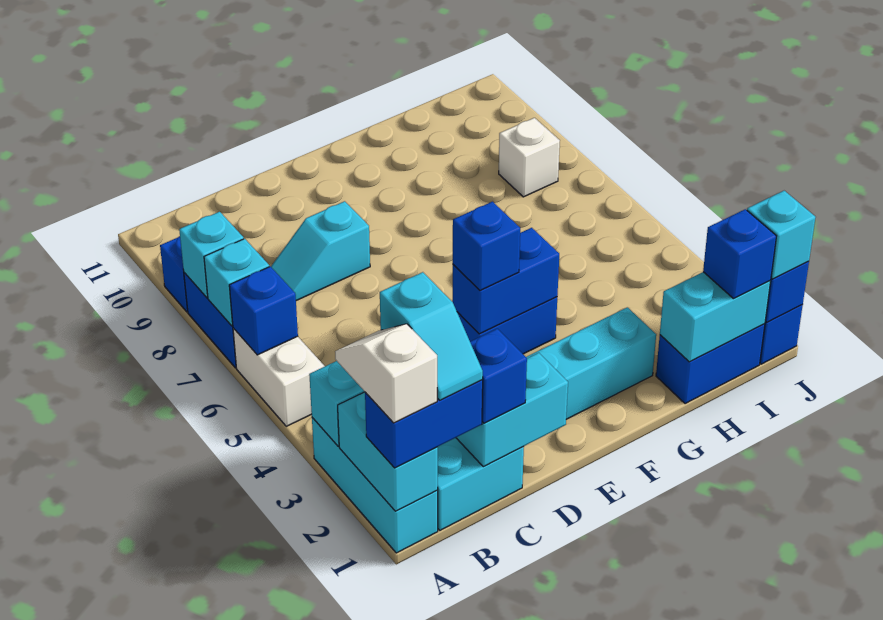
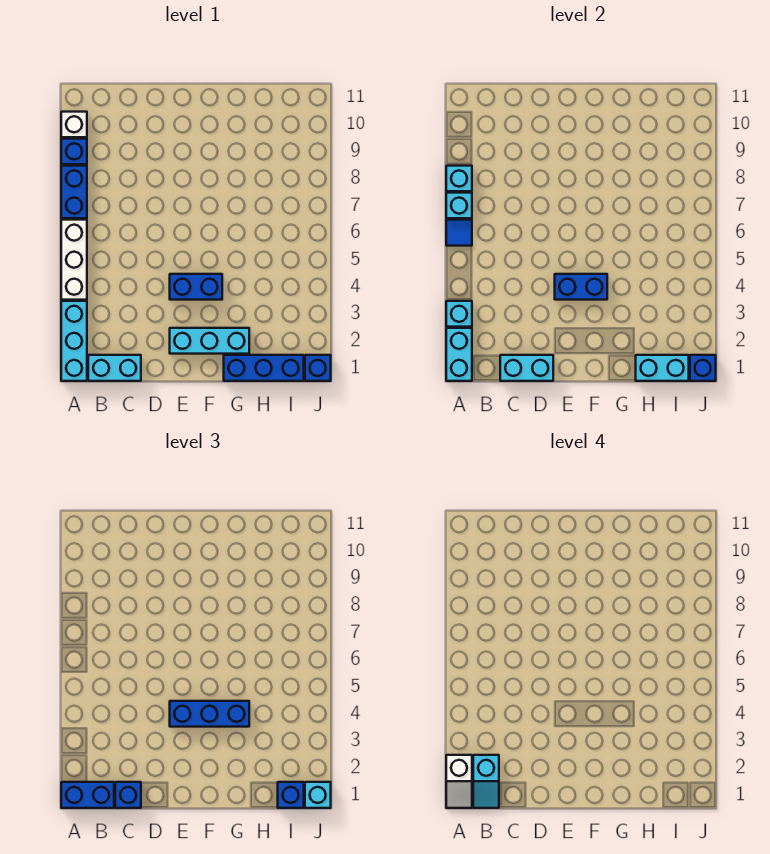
white 1x2 slope [335,324,437,423] -> white 1x2 slope turned to [446,755,472,808]
white 1x2 brick [233,328,325,426] -> white 1x3 brick [61,220,87,300]
blue 1x1 brick [229,266,298,355] -> blue 1x1 tile [446,220,472,246]
cyan 1x2 slope [271,201,370,301] -> none
blue 1x1 brick [453,202,520,291] -> blue 1x3 brick [170,701,249,727]
blue 1x2 brick [656,324,765,404] -> blue 1x3 brick [224,355,304,381]
white 1x1 brick [499,118,560,197] -> white 1x1 brick moved to [61,112,87,137]

